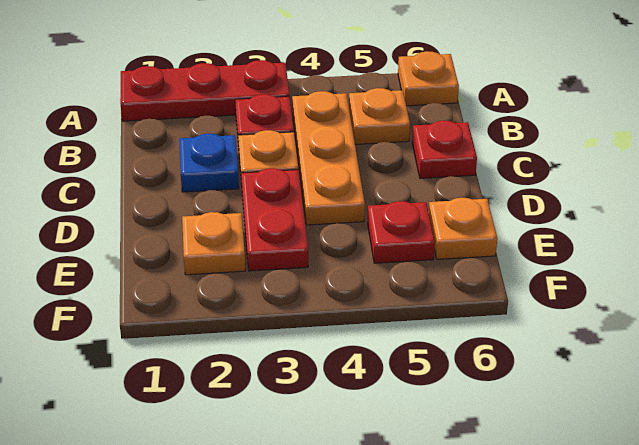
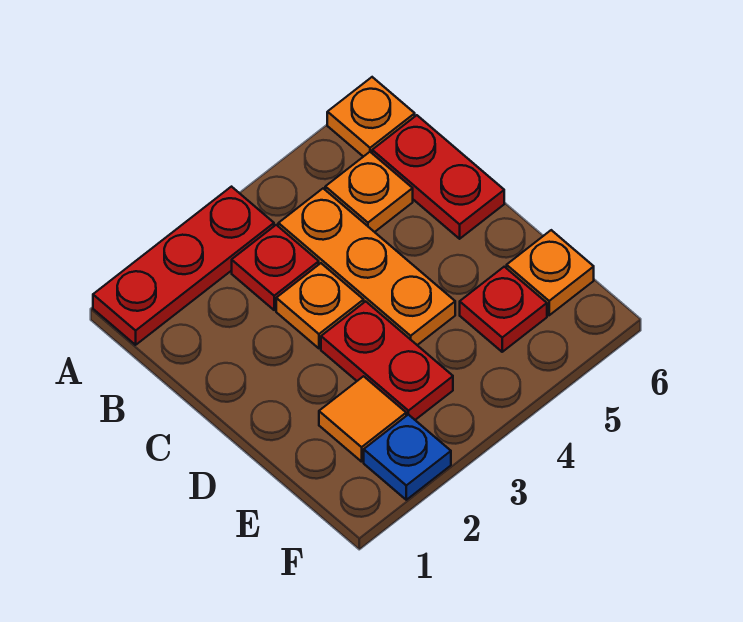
blue 1x1 plate [179,134,239,192] -> blue 1x1 plate moved to [364,415,451,500]
red 1x1 plate [412,121,477,178] -> red 1x2 plate [372,115,504,239]
orange 1x1 plate [182,212,245,275] -> orange 1x1 tile [319,376,406,462]

